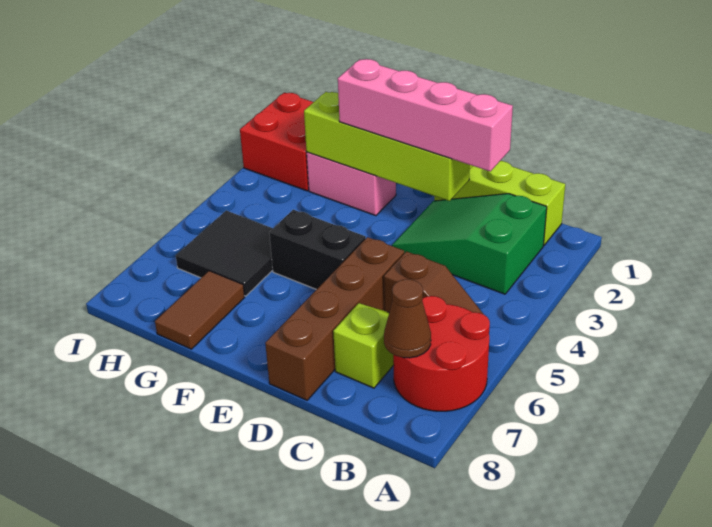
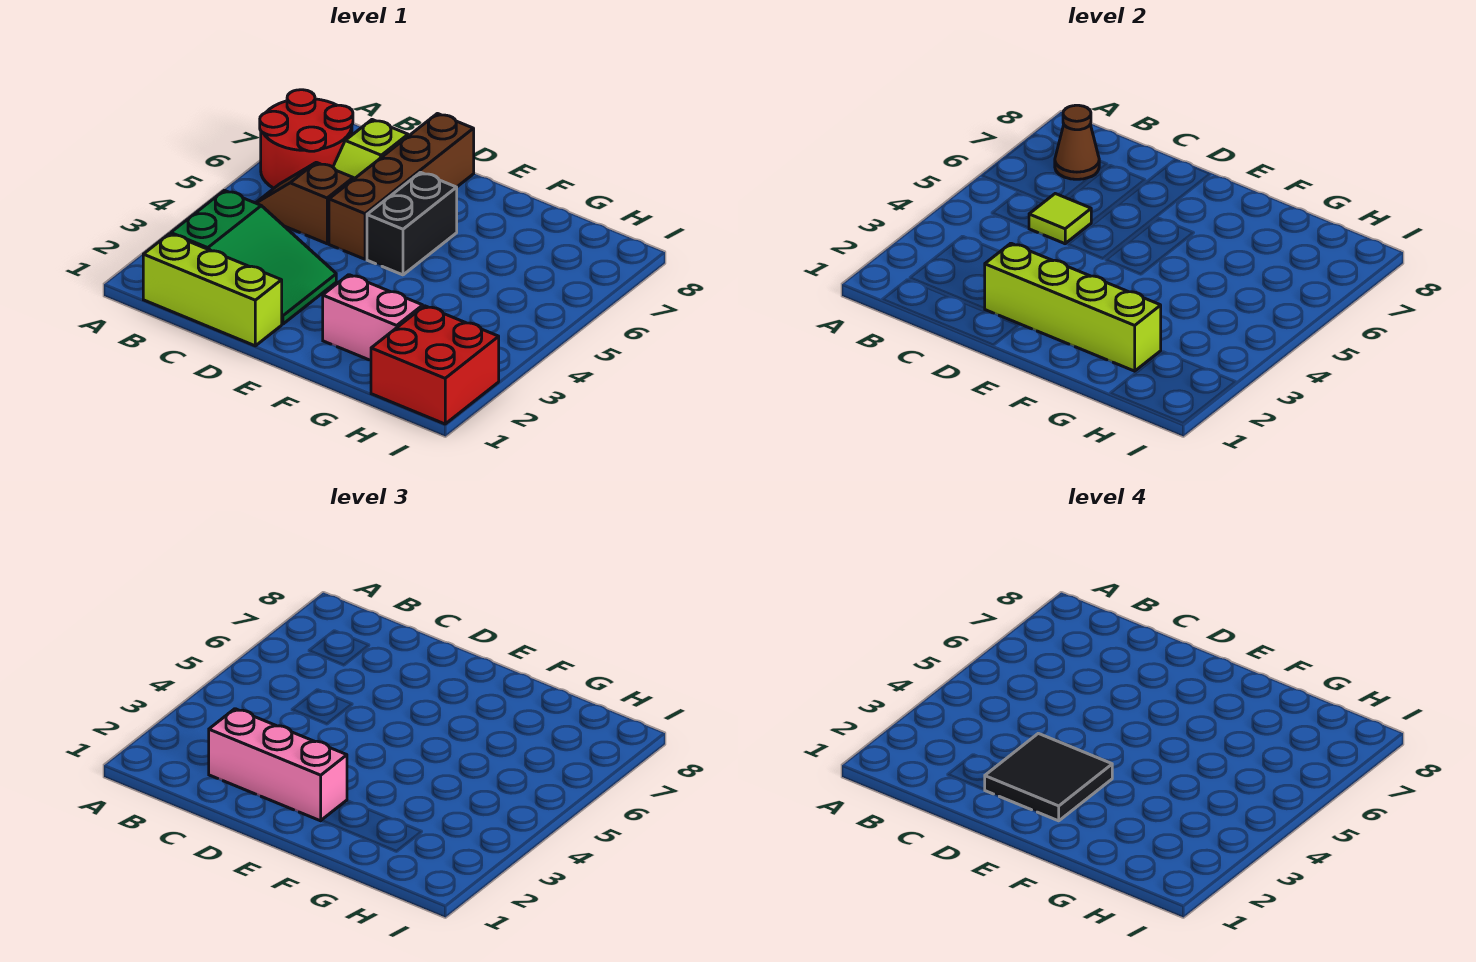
pink 1x4 brick [338,59,513,171] -> pink 1x3 brick [209,709,347,821]
none -> lime 1x1 tile [1029,194,1091,244]
black 1x2 brick [269,210,366,290] -> black 1x2 brick turned to [367,172,457,275]
black 2x2 tile [176,211,273,296] -> black 2x2 tile moved to [985,733,1112,821]
brown 1x2 tile [155,271,245,349] -> none

